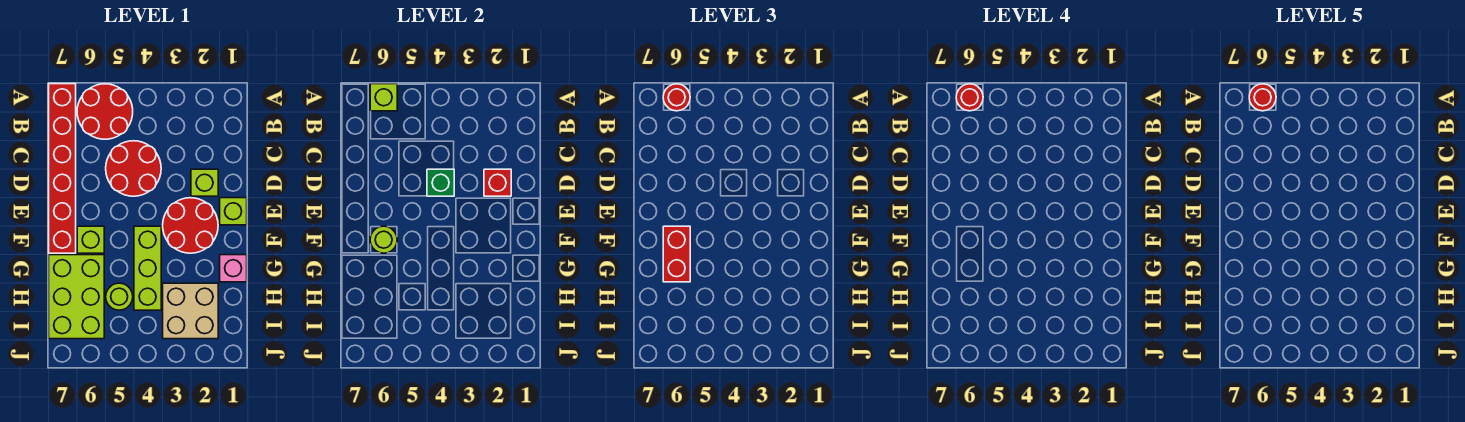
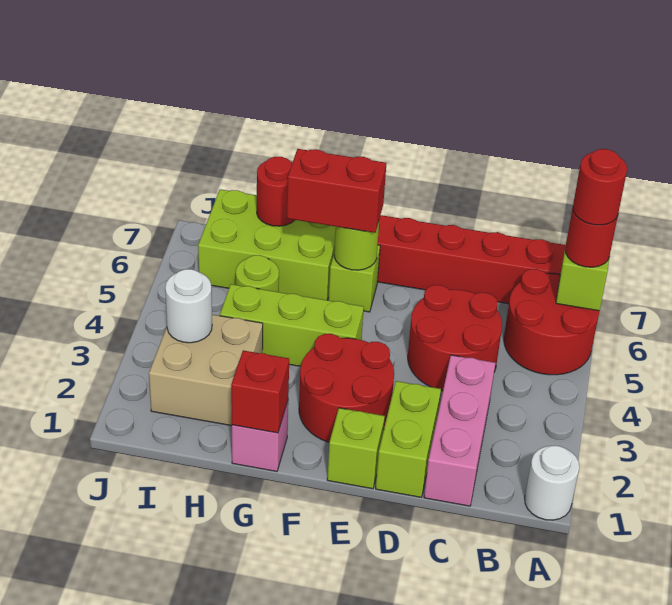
none -> white 1x1 round brick [525,446,579,520]
red 1x1 round brick [1249,84,1276,111] -> red 1x1 round brick moved to [257,157,294,226]
none -> pink 1x3 brick [424,355,495,506]
lime 1x1 brick [191,169,218,196] -> lime 1x2 brick [376,381,441,497]
red 1x1 brick [484,169,511,196] -> red 1x1 brick moved to [231,350,289,433]
green 1x1 brick [427,169,454,196] -> none
none -> white 1x1 round brick [165,269,212,343]

